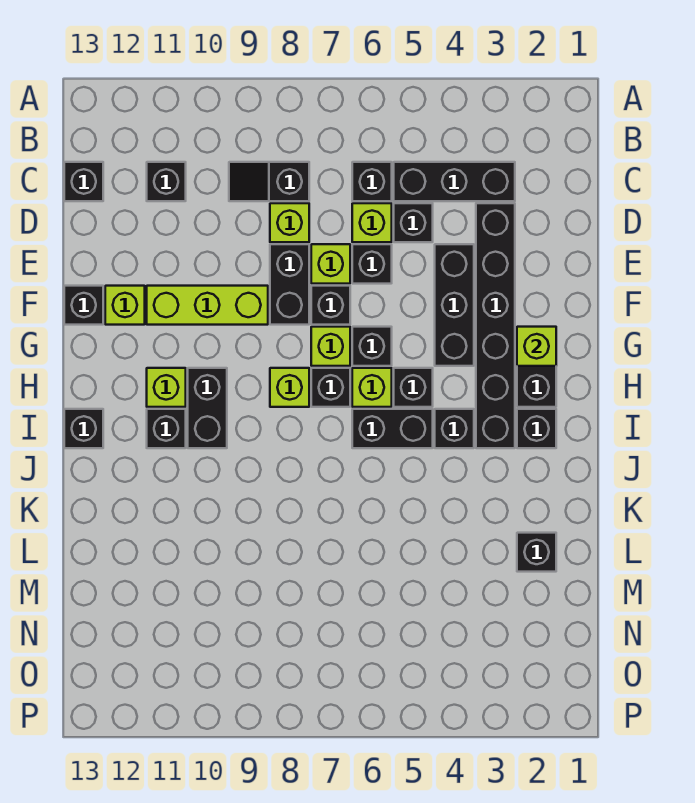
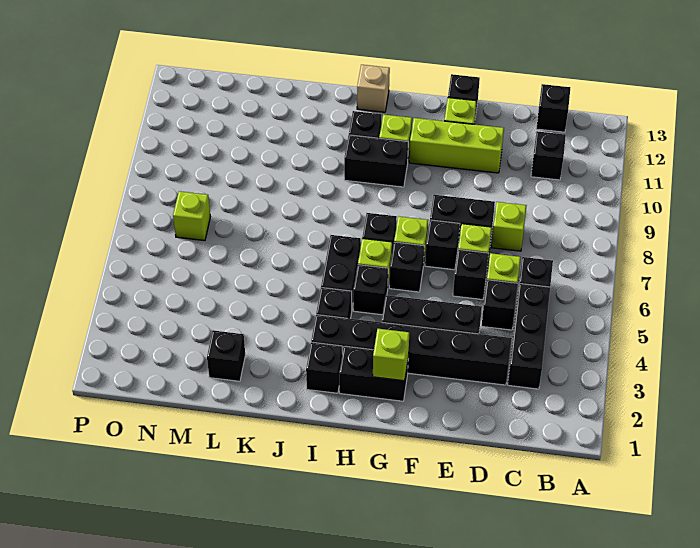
black 1x2 slope [229,162,309,201] -> none
lime 1x3 brick [147,286,268,325] -> lime 1x3 brick turned to [409,118,504,173]
lime 1x1 brick [270,368,309,407] -> lime 1x1 brick moved to [173,191,211,241]
black 1x1 brick [64,409,103,448] -> tan 1x1 brick [357,65,390,112]

